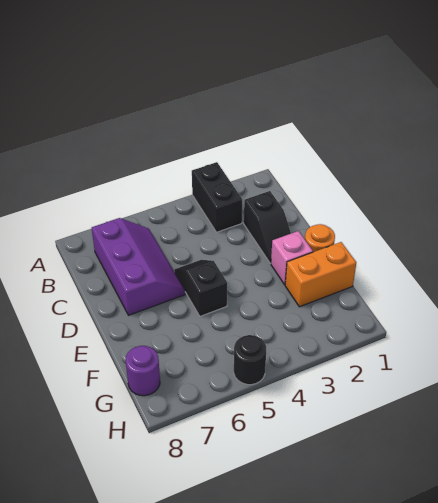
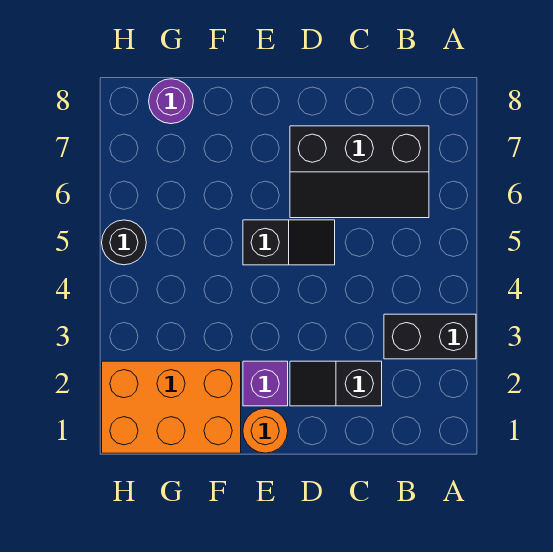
purple 2x3 slope [92,218,185,315] -> black 2x3 slope [290,126,429,218]
pink 1x1 brick [271,231,313,285] -> purple 1x1 brick [243,361,288,406]
orange 1x2 brick [285,242,356,307] -> orange 2x3 brick [102,361,241,453]

